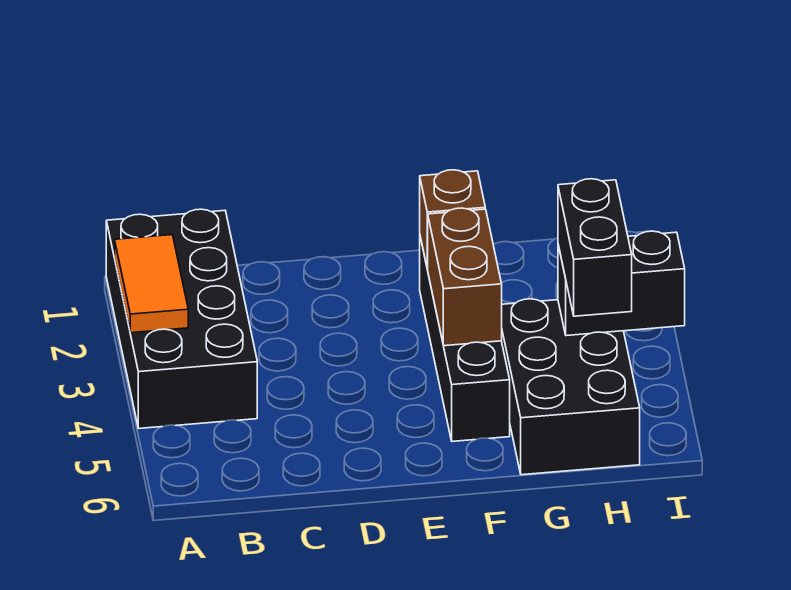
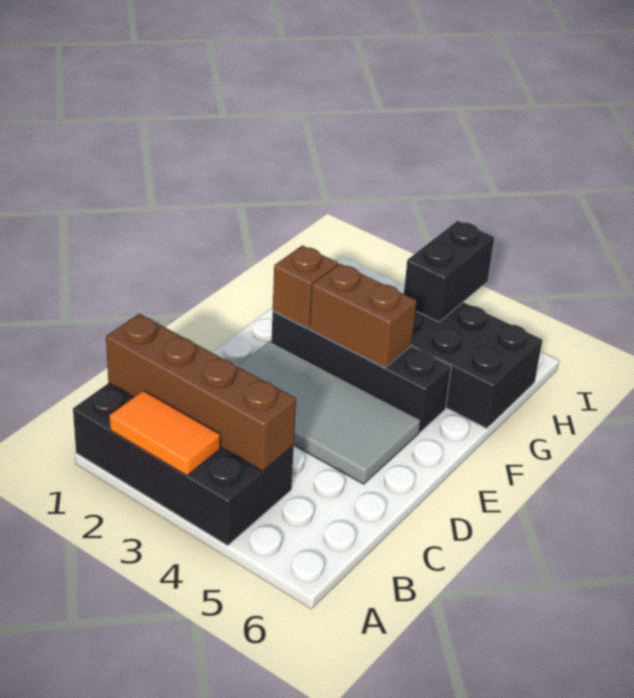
none -> brown 1x4 brick [106,314,296,471]
none -> grey 2x4 tile [238,341,421,484]
black 1x2 brick [558,179,632,316] -> none

